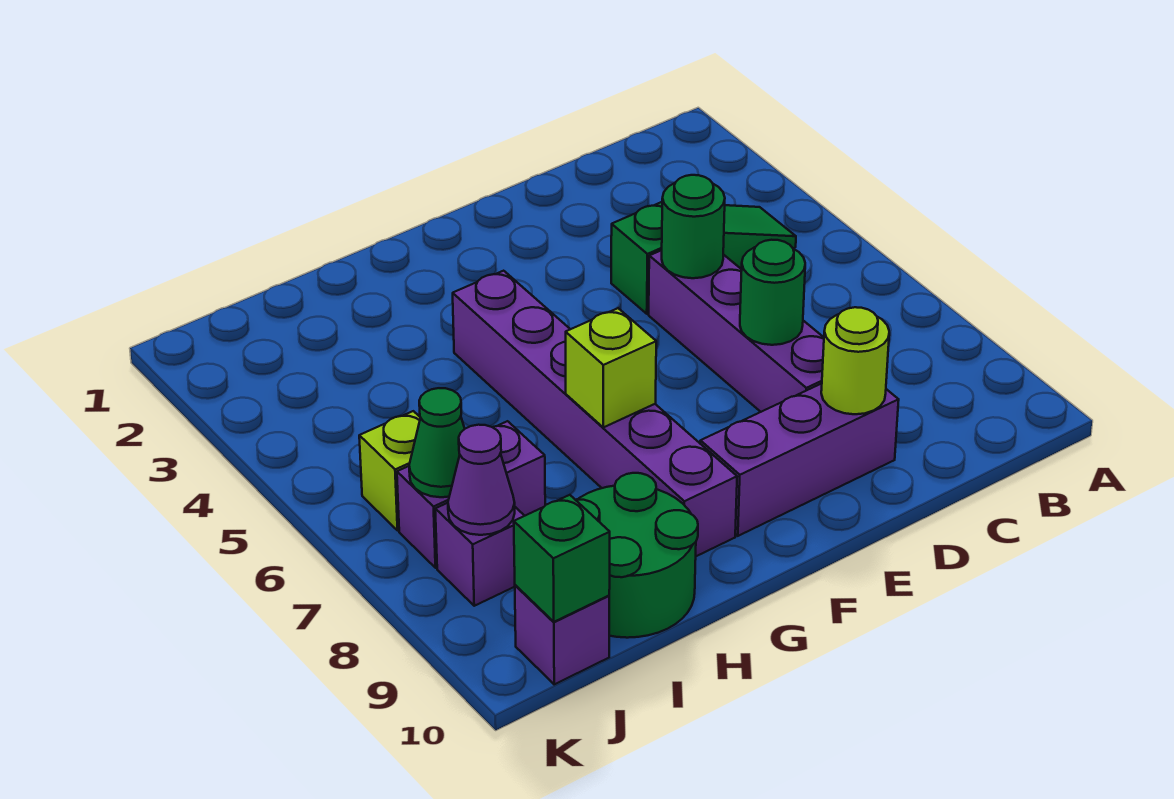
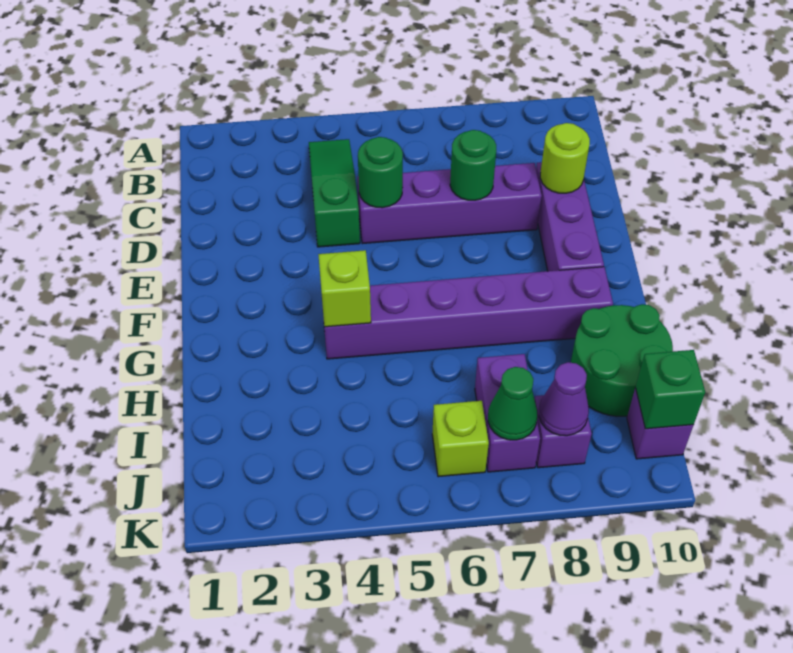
lime 1x1 brick [566,308,656,427] -> lime 1x1 brick moved to [318,250,371,327]

